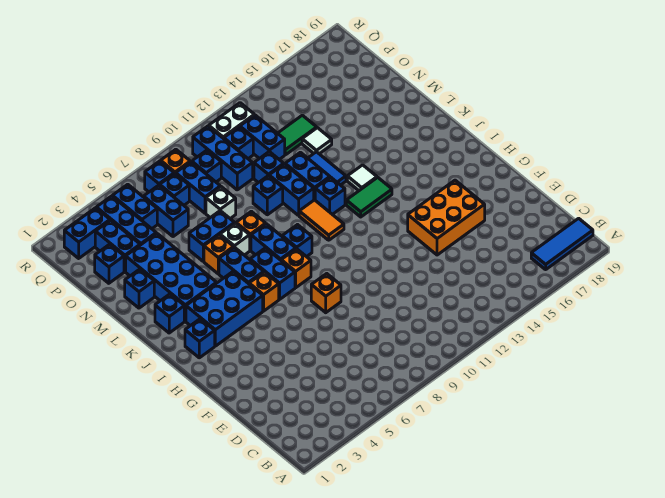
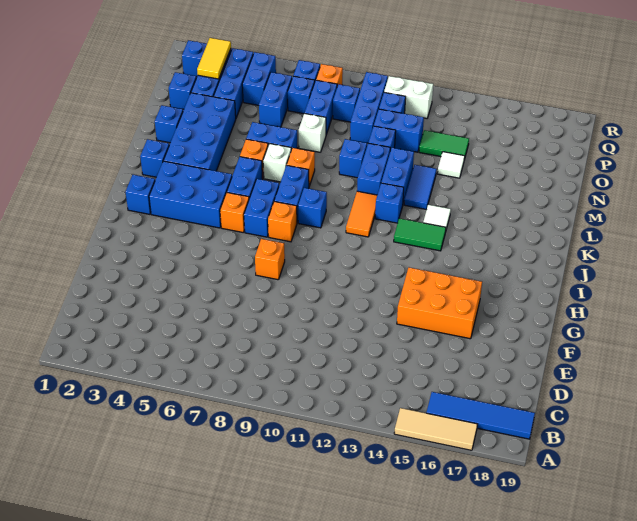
none -> tan 1x3 tile [394,408,477,450]
blue 1x3 tile [531,218,593,270] -> blue 1x4 tile [426,392,535,439]
blue 1x2 brick [240,115,285,159] -> blue 1x2 brick turned to [374,109,424,152]
none -> yellow 1x2 tile [197,38,231,79]

